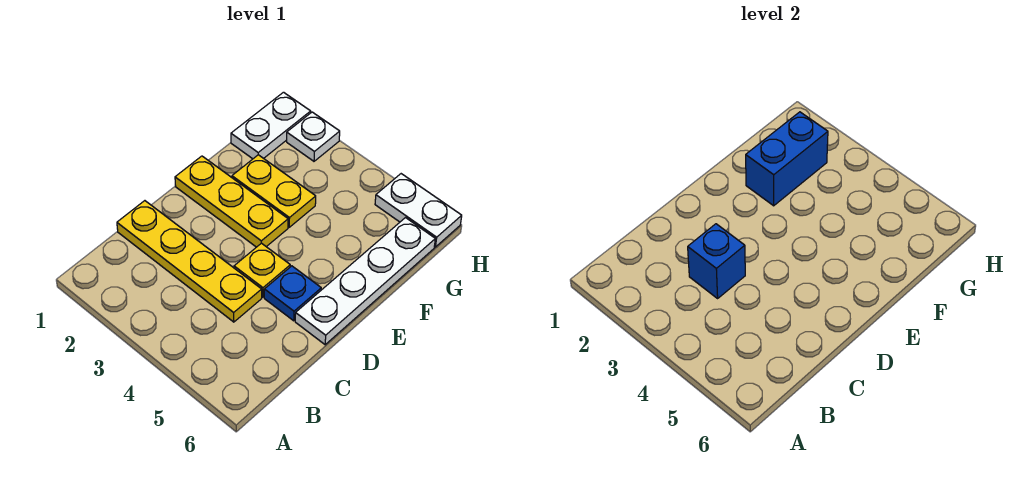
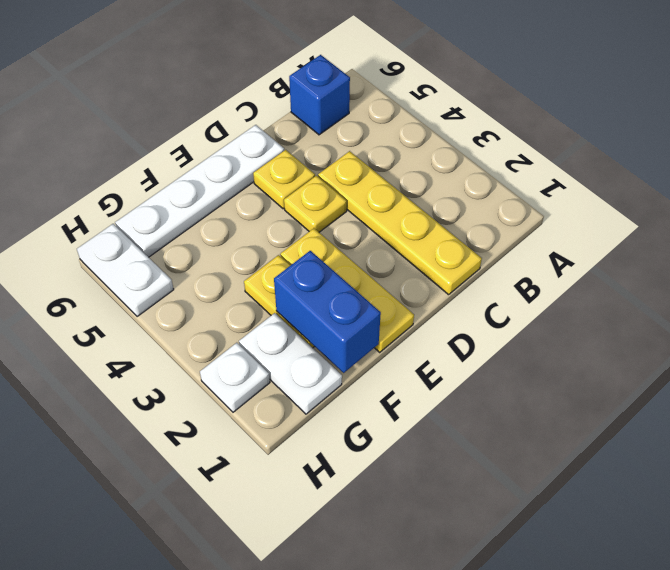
blue 1x1 brick [688,224,745,298] -> blue 1x1 brick moved to [289,55,350,135]
blue 1x1 plate [264,266,321,321] -> yellow 1x1 plate [253,150,315,209]
blue 1x2 brick [746,112,828,206] -> blue 1x2 brick turned to [274,251,381,373]
white 1x2 plate [231,92,311,159] -> white 1x2 plate turned to [239,313,342,414]

